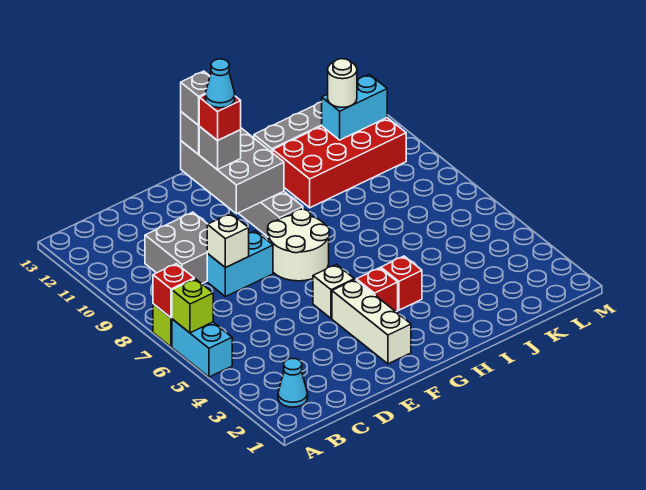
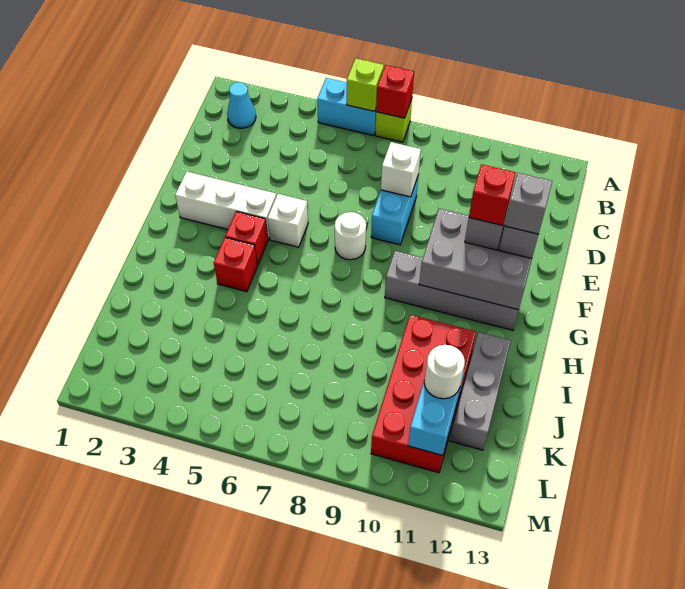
grey 2x2 brick [145,212,208,284] -> none
white 2x2 round brick [268,209,329,281] -> white 1x1 round brick [335,212,366,260]
cyan 1x1 cone [205,59,235,108] -> none

